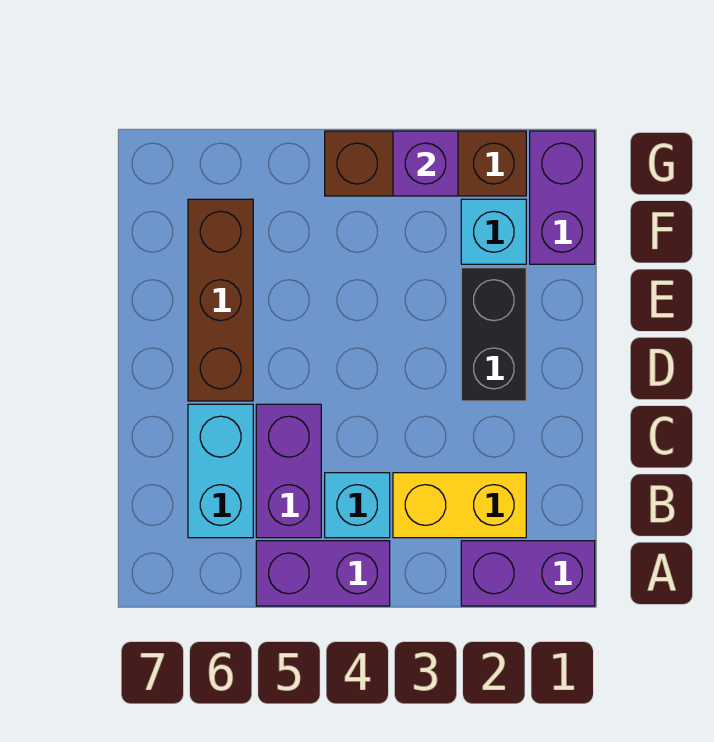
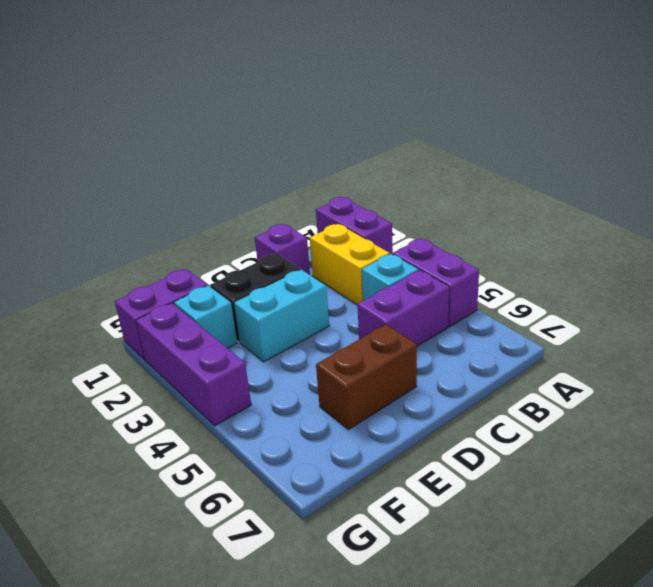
cyan 1x2 brick [188,404,253,538] -> cyan 1x2 brick moved to [234,270,329,362]
brown 1x3 brick [188,199,253,401] -> brown 1x2 brick [316,325,417,430]
brown 1x3 brick [325,131,526,196] -> purple 1x3 brick [136,303,251,426]
purple 1x1 brick [393,131,458,196] -> purple 1x1 brick moved to [255,224,310,275]

